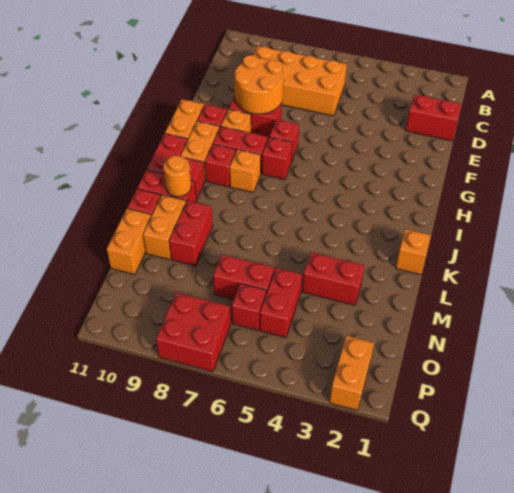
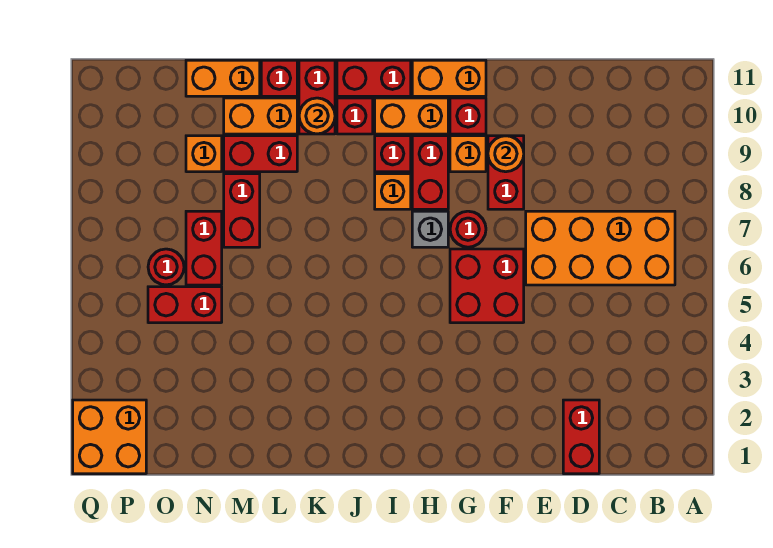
orange 2x4 brick [253,46,347,116] -> orange 2x4 brick turned to [526,211,675,285]
orange 2x2 round brick [234,55,283,114] -> orange 1x1 round brick [488,136,524,172]
red 1x1 brick [269,120,299,160] -> red 1x1 round brick [450,211,486,247]
red 1x1 brick [262,137,292,180] -> grey 1x1 brick [412,211,448,247]
orange 1x1 brick [396,229,431,275] -> orange 1x1 brick moved to [186,136,222,172]
red 1x2 brick [302,253,364,305] -> red 1x2 brick moved to [224,174,260,247]
red 1x1 brick [232,283,266,330] -> red 1x1 round brick [148,249,184,285]
orange 1x2 brick [330,336,374,410] -> orange 2x2 brick [73,400,146,474]
red 2x2 brick [156,293,231,372] -> red 2x2 brick moved to [450,249,524,323]

